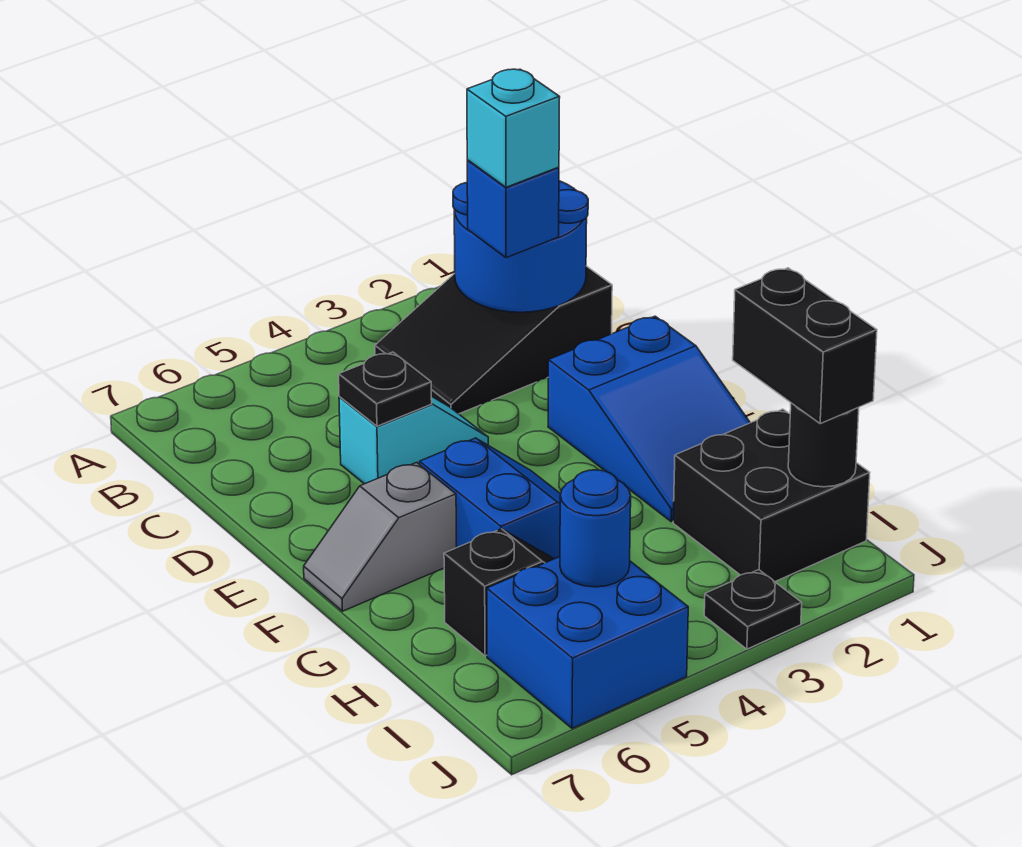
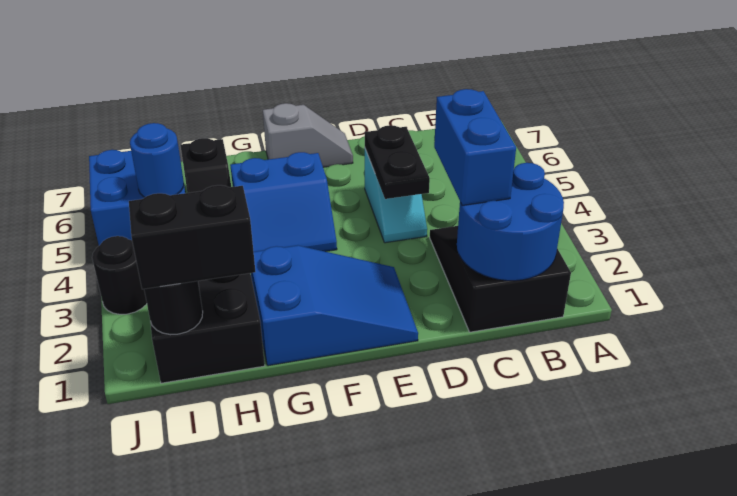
blue 1x1 brick [467,160,559,258] -> blue 1x2 brick [434,89,516,205]
cyan 1x1 brick [467,69,560,187] -> none
black 1x1 plate [339,352,432,426] -> black 1x2 plate [365,125,430,199]
blue 2x3 slope [548,316,750,522] -> blue 2x3 slope turned to [251,245,418,366]
grey 1x2 slope [304,462,456,611] -> grey 1x2 slope turned to [263,103,353,167]
black 1x1 plate [704,570,802,649] -> black 1x1 round brick [92,236,147,314]

